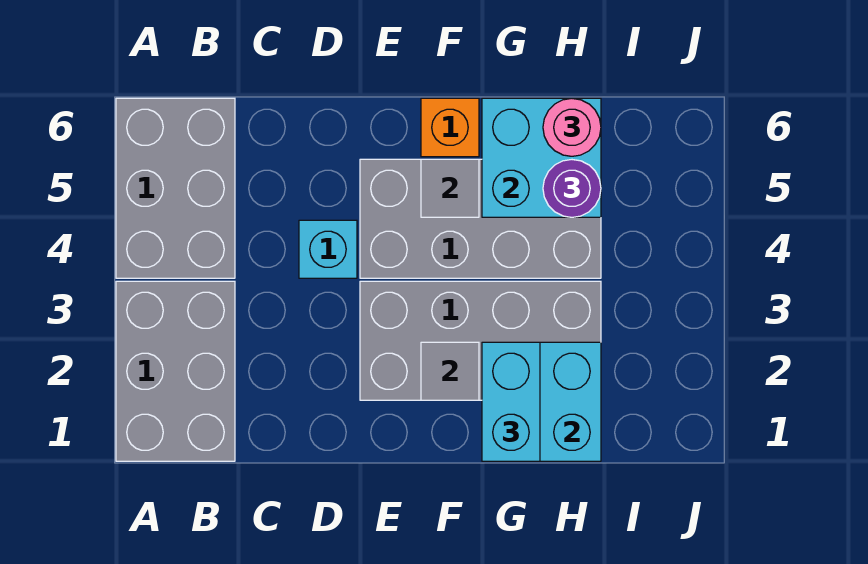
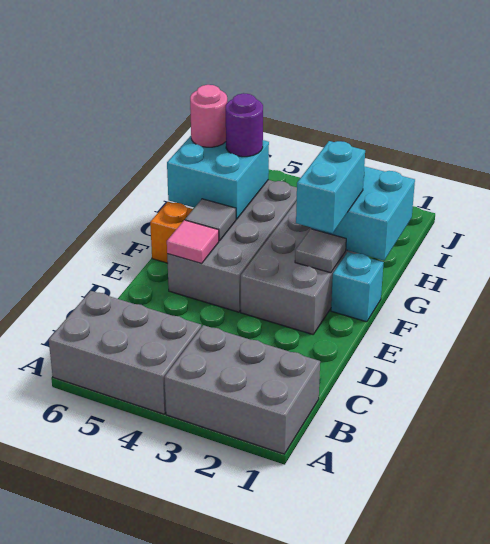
cyan 1x1 brick [299,220,357,278] -> cyan 1x1 brick moved to [331,252,384,322]
none -> pink 1x1 tile [167,220,219,263]
cyan 1x2 brick [482,342,540,461] -> cyan 1x2 brick turned to [296,141,365,233]

